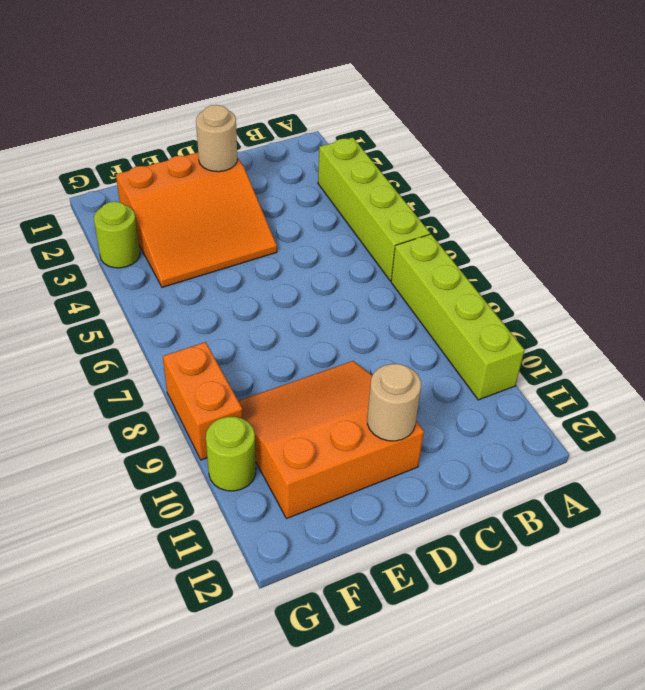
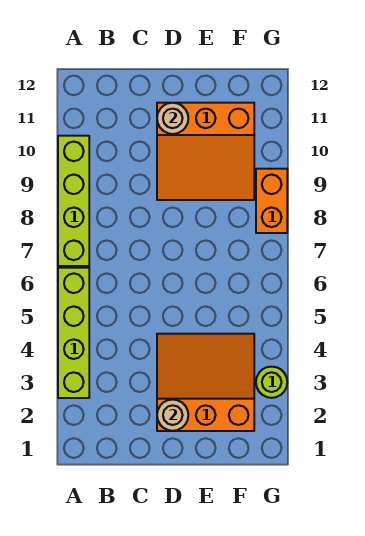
lime 1x1 round brick [206,417,256,491] -> none

